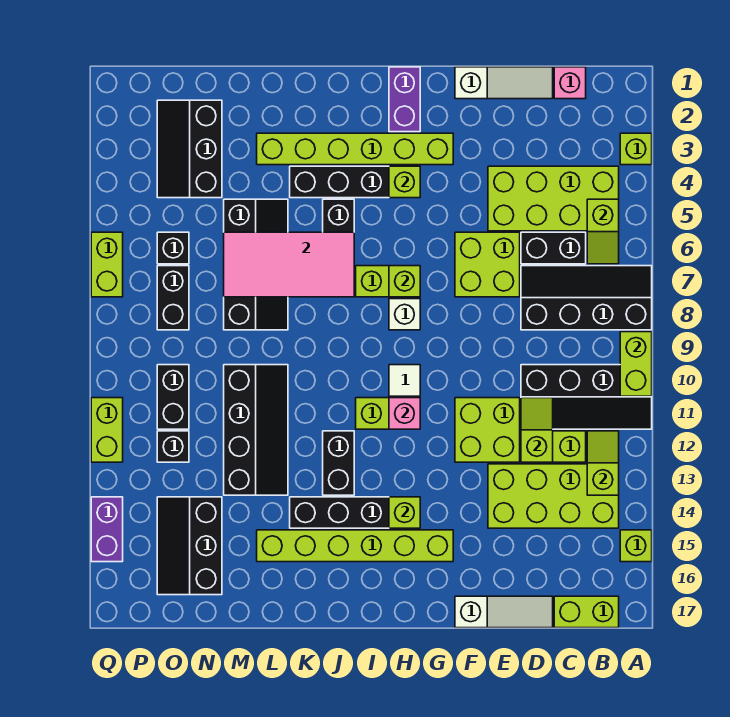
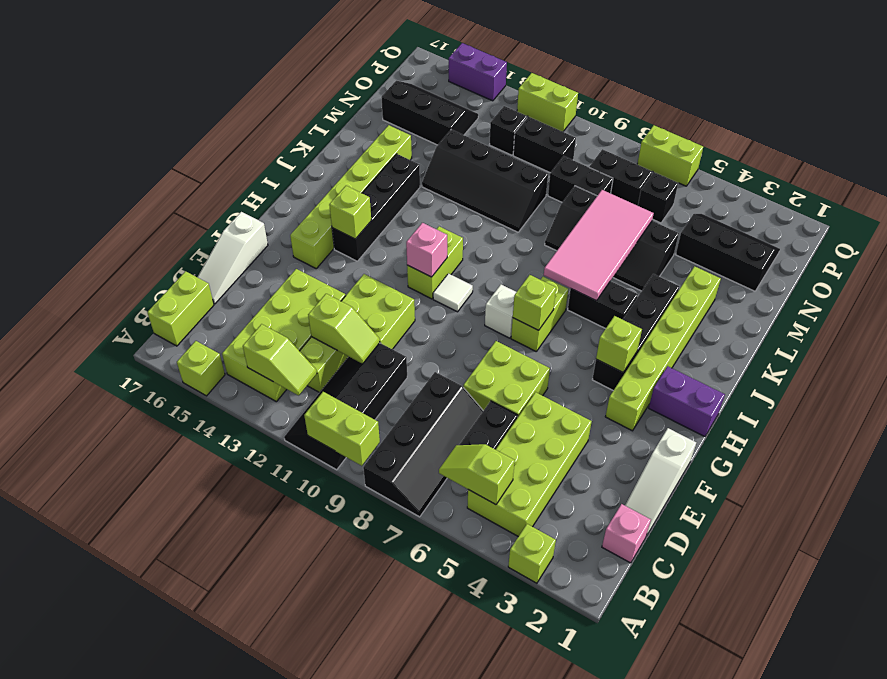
black 1x2 brick [323,431,354,495] -> black 1x2 brick moved to [548,156,613,202]

